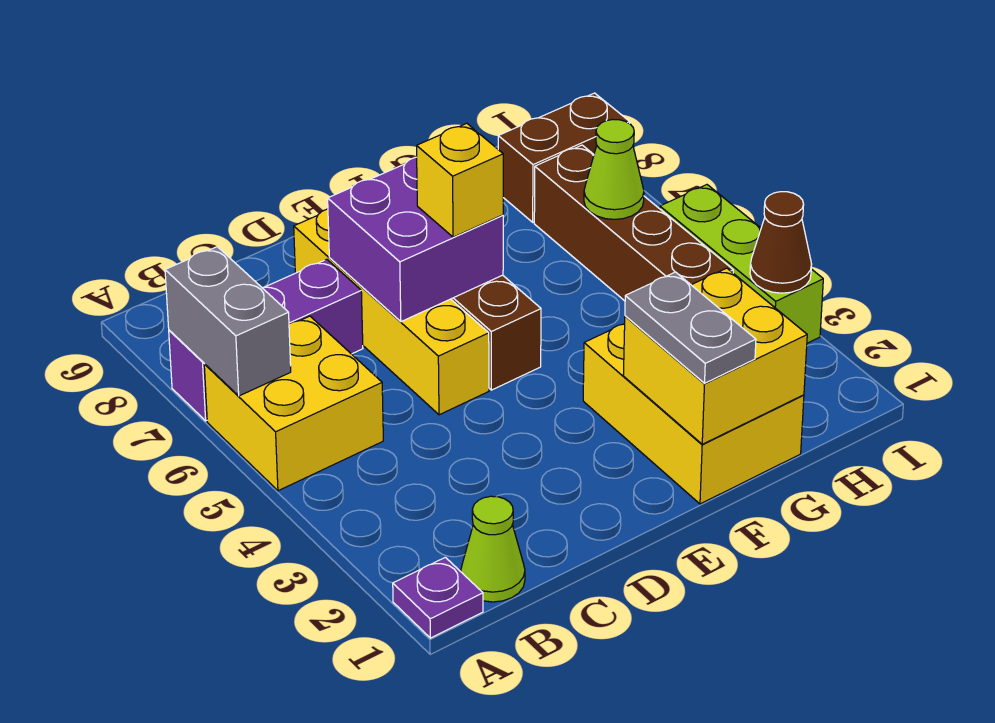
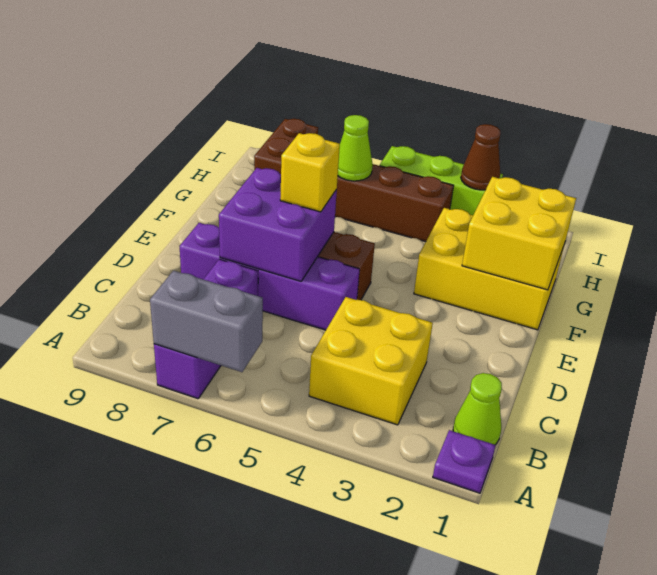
yellow 2x2 brick [204,316,383,491] -> yellow 2x2 brick moved to [309,297,433,425]
yellow 1x4 brick [294,209,489,415] -> purple 1x4 brick [180,223,360,330]
grey 1x2 plate [625,272,756,383] -> none

